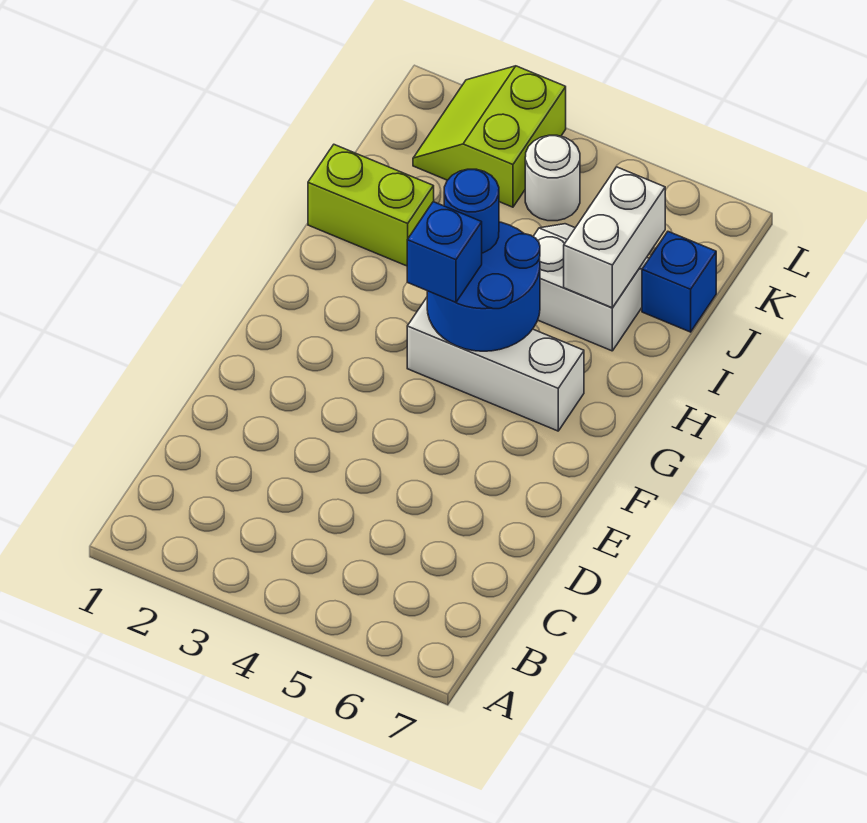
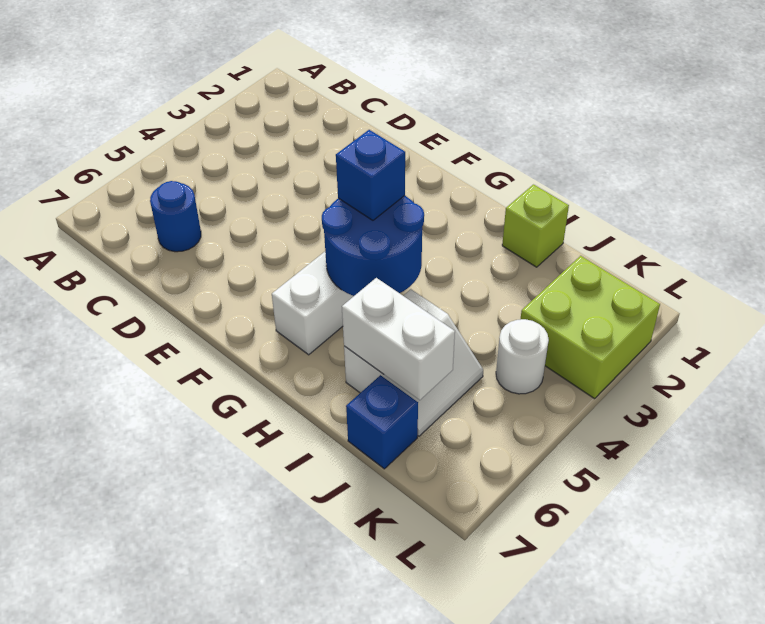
blue 1x1 round brick [444,169,499,253] -> blue 1x1 round brick moved to [150,181,201,252]
lime 1x2 brick [308,145,434,266] -> lime 1x1 brick [502,185,569,267]
lime 2x2 slope [413,66,566,207] -> lime 2x2 brick [520,256,660,399]

